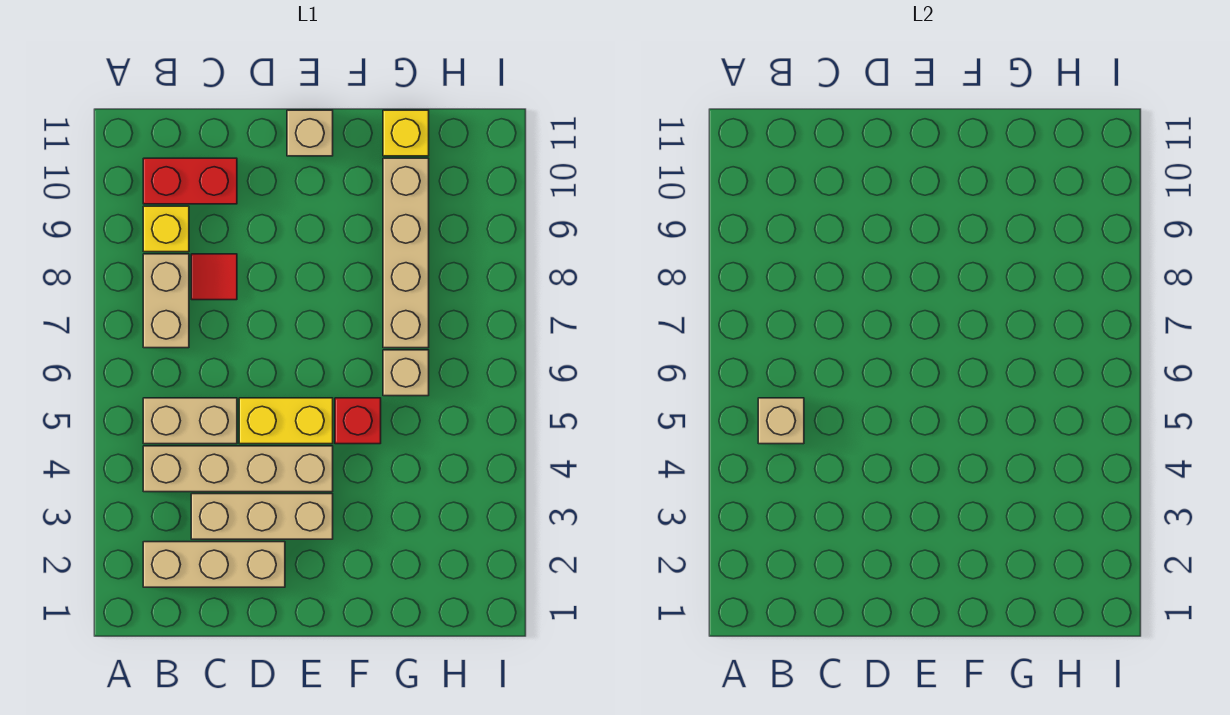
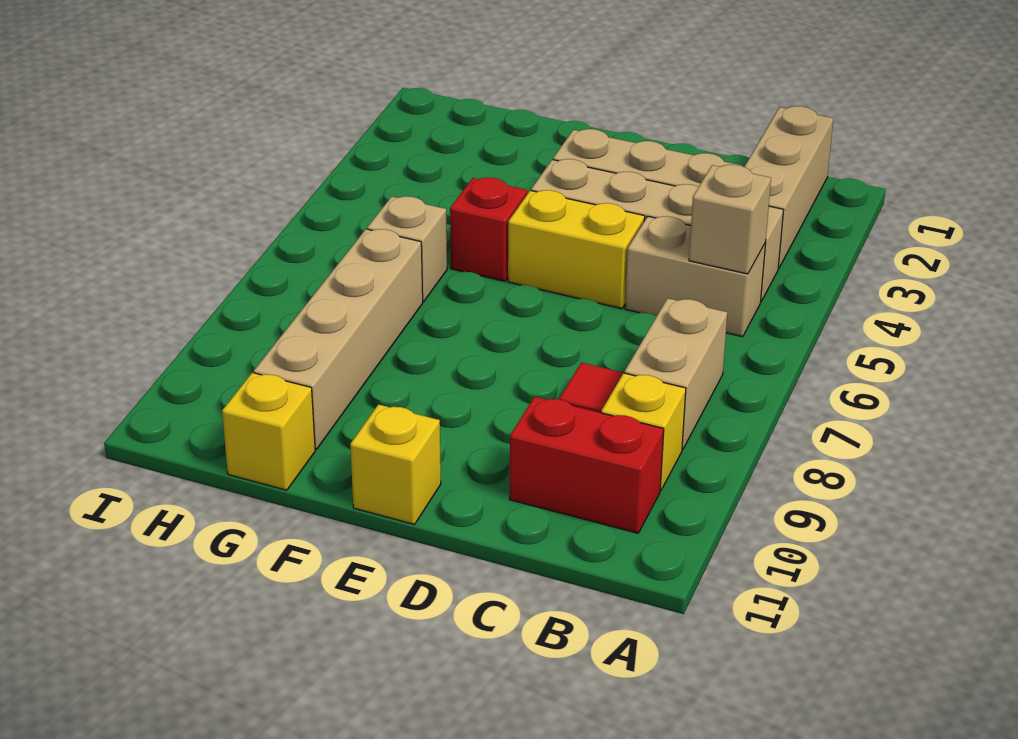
tan 1x3 brick [143,542,285,587] -> tan 1x3 brick turned to [744,106,833,269]
tan 1x1 brick [287,110,333,156] -> yellow 1x1 brick [350,404,441,524]

